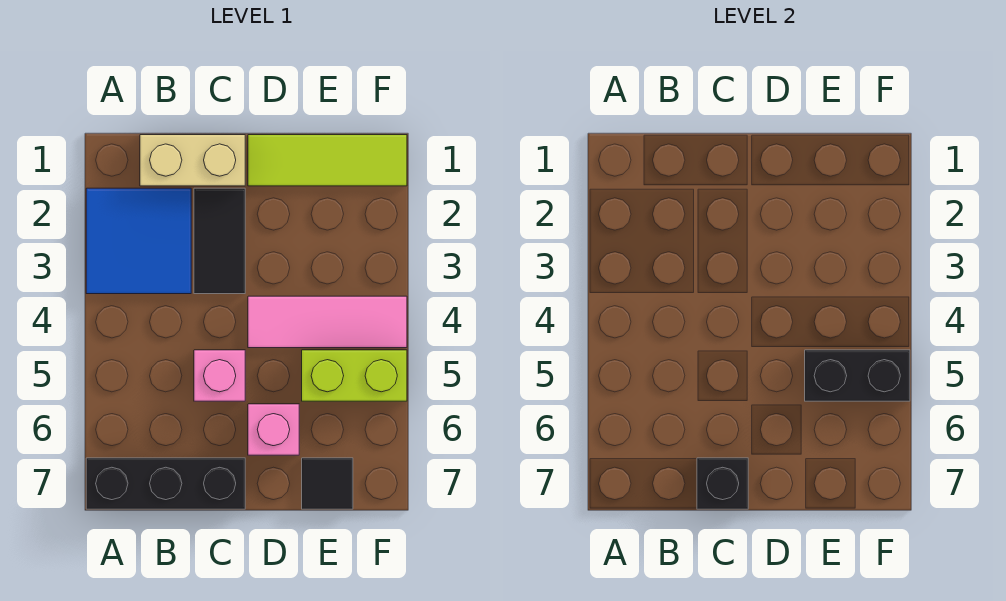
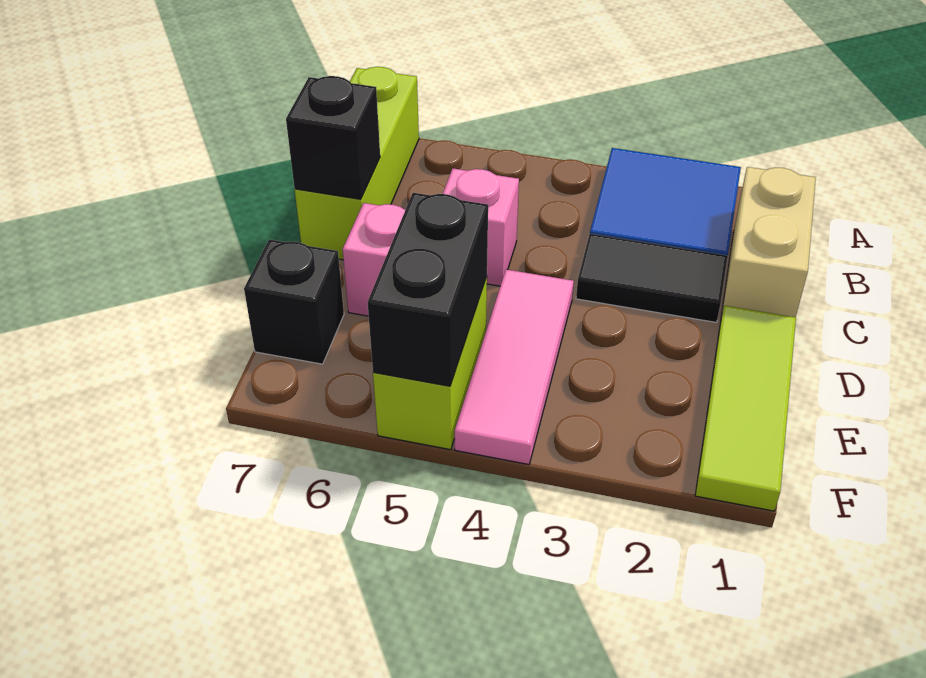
black 1x3 brick [86,458,245,509] -> lime 1x3 brick [295,67,419,260]
black 1x1 tile [302,458,353,509] -> black 1x1 brick [244,239,344,364]

